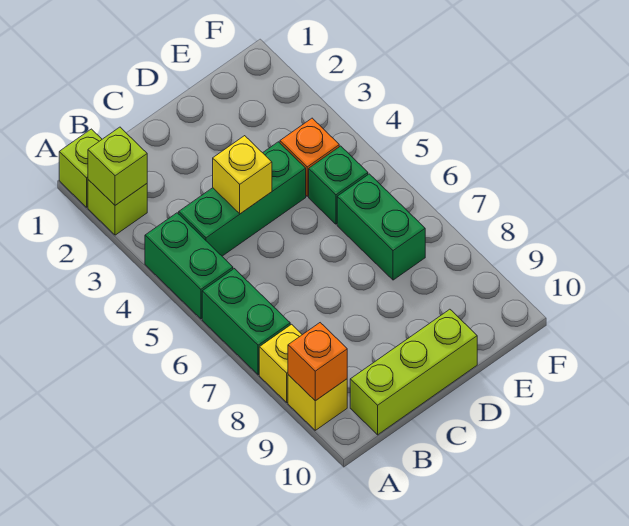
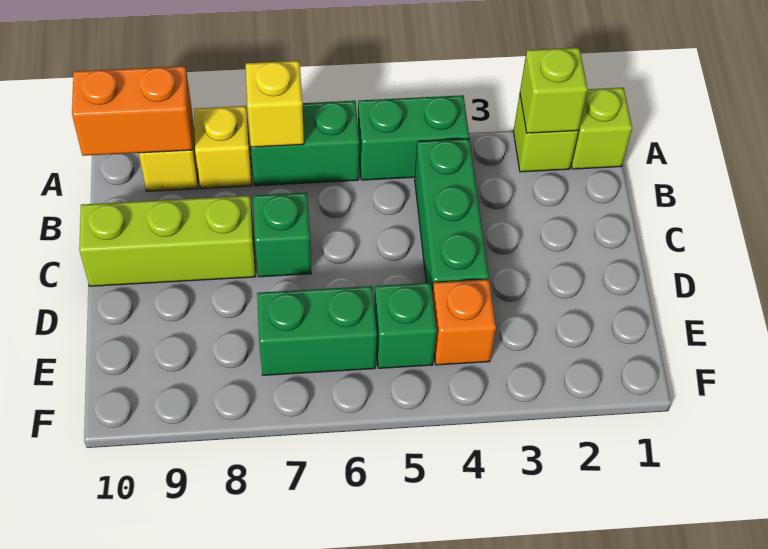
orange 1x1 brick [288,323,347,401] -> orange 1x2 brick [72,66,192,156]
lime 1x3 brick [350,309,477,435] -> lime 1x3 brick turned to [79,196,256,286]
yellow 1x1 brick [213,136,272,214] -> yellow 1x1 brick moved to [246,61,304,147]
none -> green 1x1 brick [253,193,311,277]

